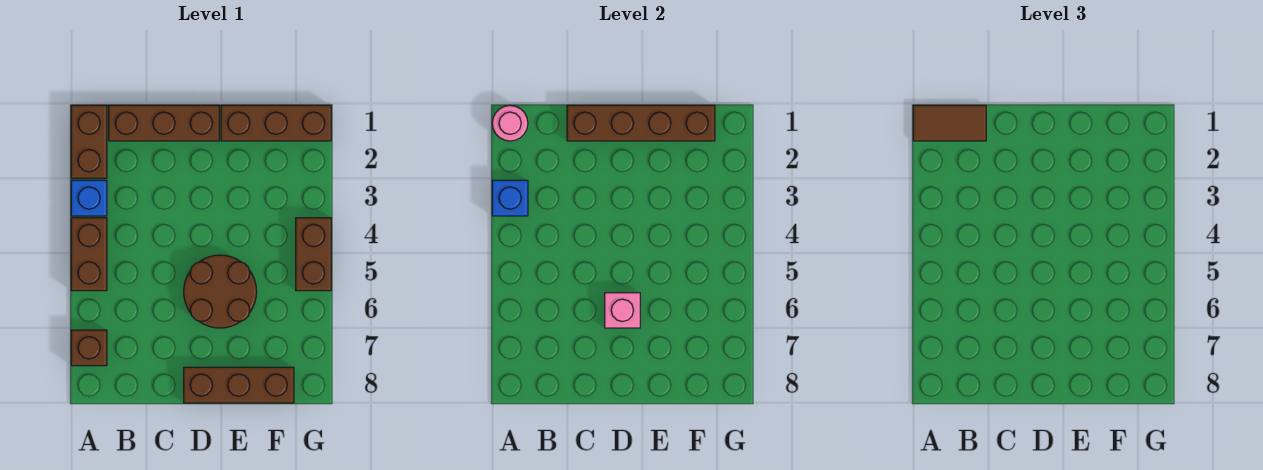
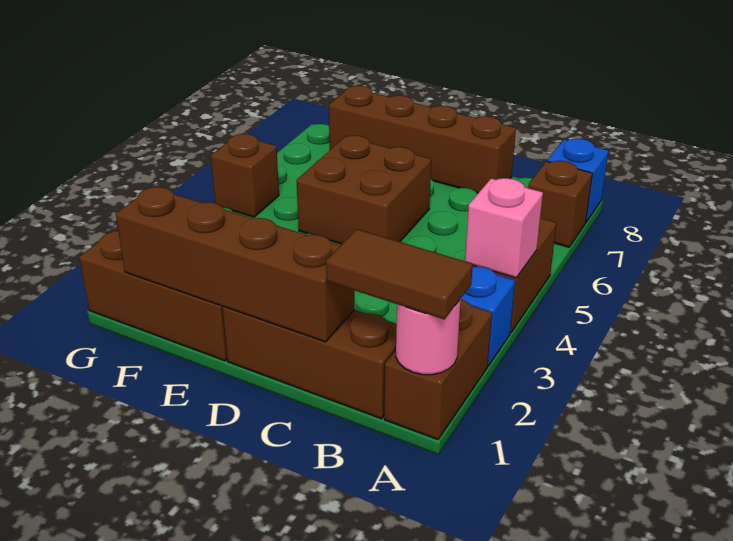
blue 1x1 brick [492,180,528,216] -> blue 1x1 brick moved to [547,139,609,222]
brown 2x2 round brick [184,255,257,328] -> brown 2x2 brick [296,135,431,244]
pink 1x1 brick [605,293,640,328] -> pink 1x1 brick moved to [465,178,543,278]
brown 1x3 brick [184,367,294,403] -> brown 1x4 brick [329,86,516,193]
brown 1x2 brick [296,218,331,291] -> brown 1x1 brick [211,134,279,217]

